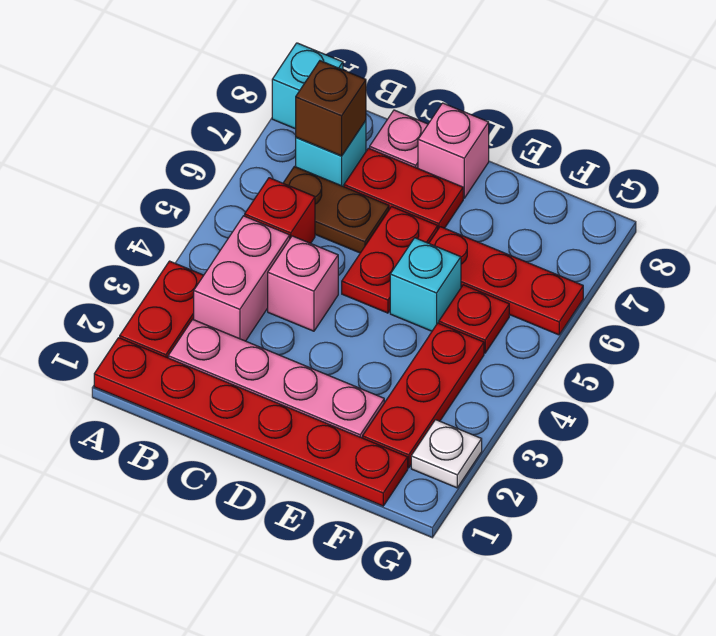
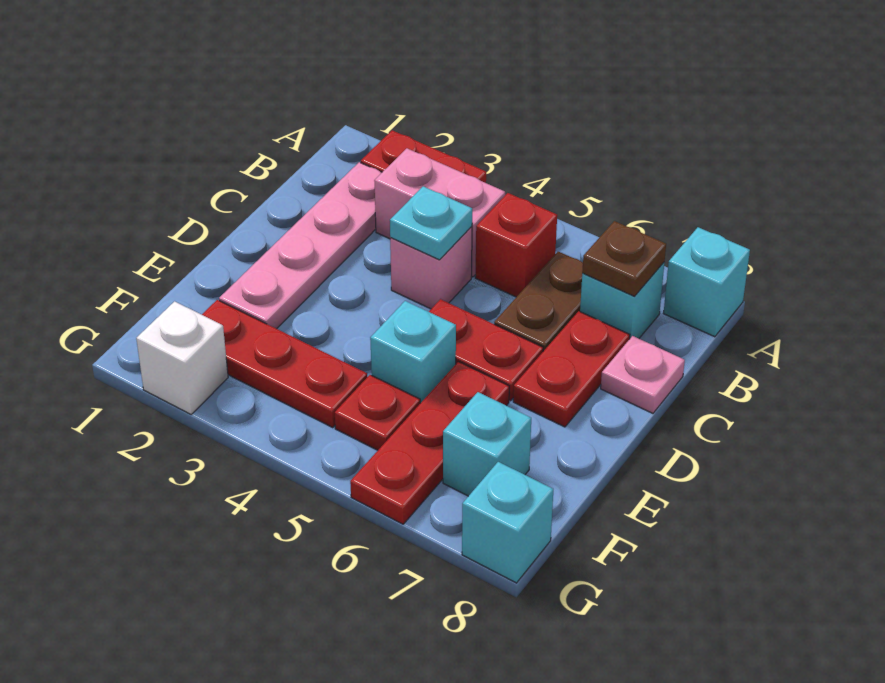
red 1x6 plate [94,338,408,506] -> none
brown 1x1 brick [296,61,366,156] -> brown 1x1 plate [582,221,666,296]
none -> cyan 1x1 plate [390,186,472,260]
pink 1x1 brick [418,103,489,198] -> none
none -> cyan 1x1 brick [443,392,531,496]
white 1x1 plate [411,420,482,488] -> white 1x1 brick [136,301,228,414]
none -> cyan 1x1 brick [462,462,553,583]

